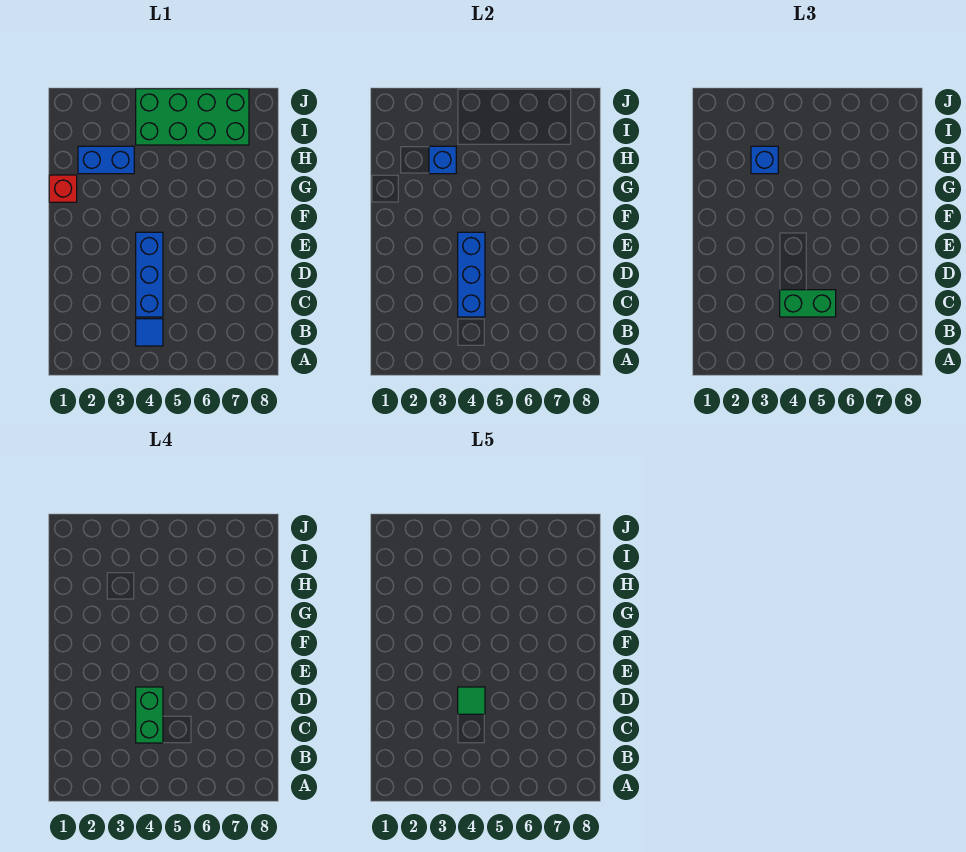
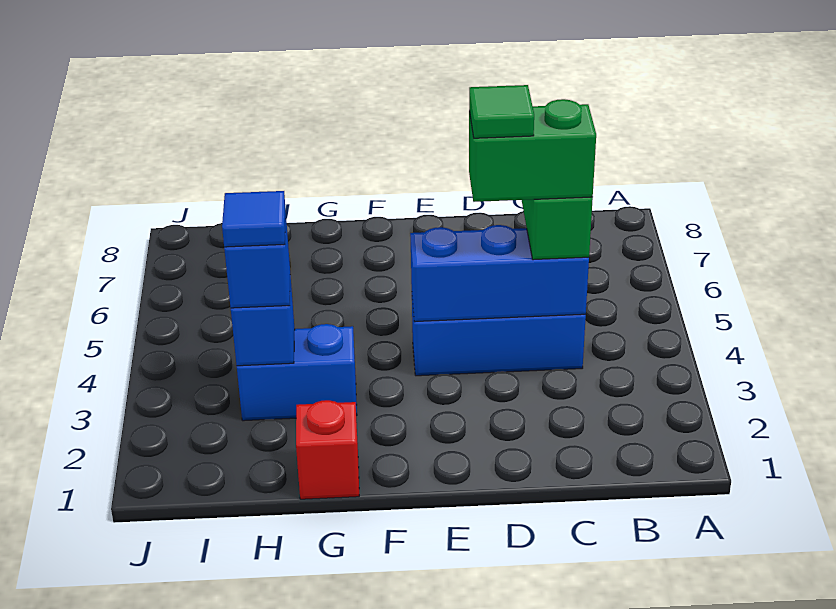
blue 1x1 tile [136,319,163,346] -> blue 1x1 tile moved to [222,191,286,247]
blue 1x2 brick [78,146,134,174] -> blue 1x2 brick turned to [237,324,357,421]
green 2x4 brick [136,89,249,145] -> none

